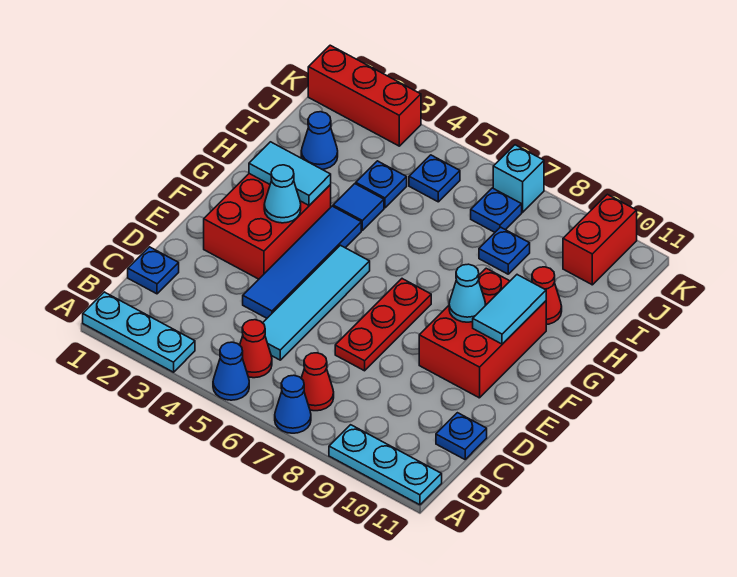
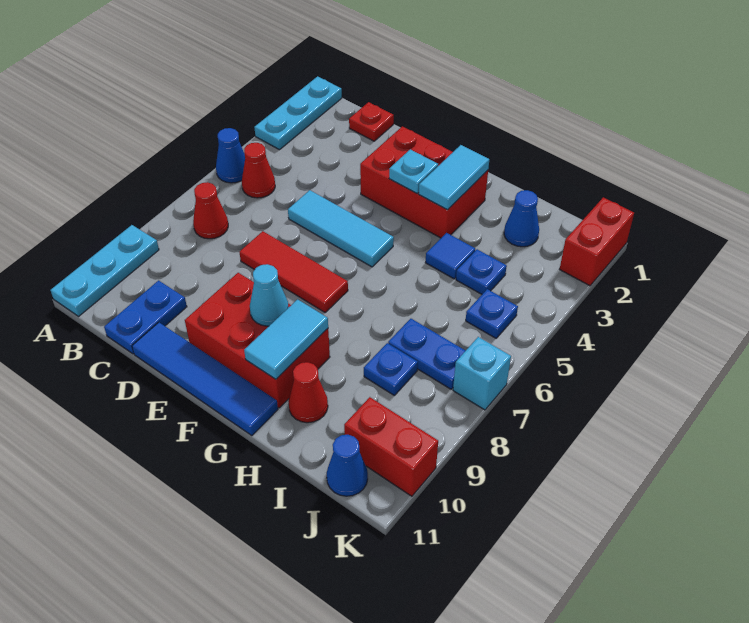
blue 1x1 cone [275,375,311,433] -> blue 1x1 cone moved to [327,435,368,496]
blue 1x1 plate [128,247,179,294] -> red 1x1 plate [349,102,394,141]
cyan 1x4 tile [263,245,370,360] -> cyan 1x3 tile [288,190,394,267]
blue 1x1 plate [436,413,487,459] -> blue 1x2 plate [104,281,187,354]
blue 1x4 tile [243,206,361,318] -> blue 1x4 tile moved to [132,323,278,436]
red 1x3 plate [335,279,431,371] -> red 1x3 tile [239,231,348,312]
cyan 1x1 cone [264,165,301,223] -> cyan 1x1 plate [389,149,438,193]
cyan 1x2 tile [473,275,546,344] -> cyan 1x2 tile turned to [244,299,328,379]
blue 1x1 plate [471,188,522,232] -> blue 1x2 plate [388,319,465,389]
red 1x3 brick [308,45,421,146] -> red 1x2 brick [560,197,634,286]

